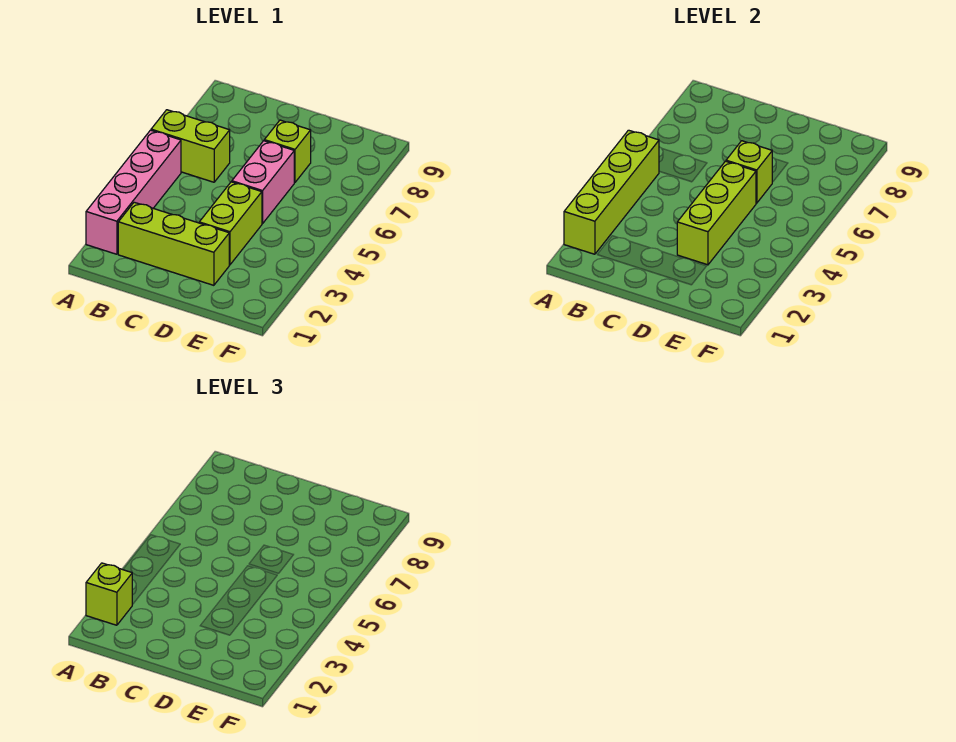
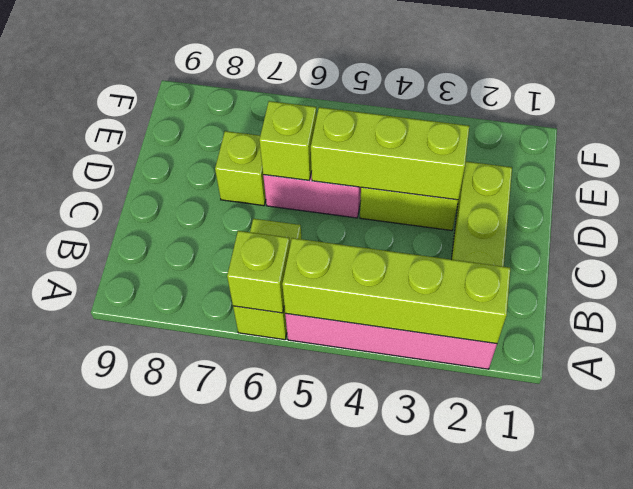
lime 1x1 brick [86,563,132,625] -> lime 1x1 brick moved to [227,231,290,313]

